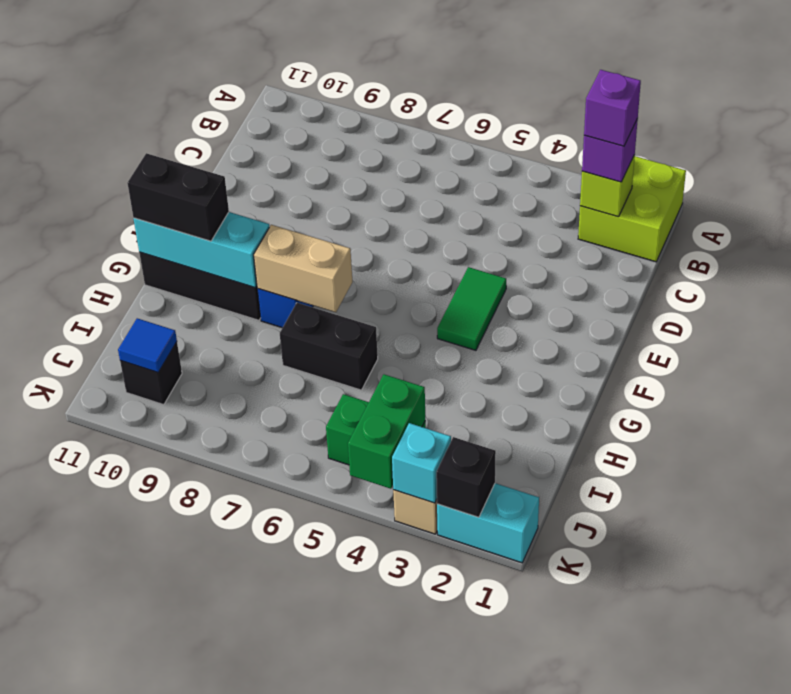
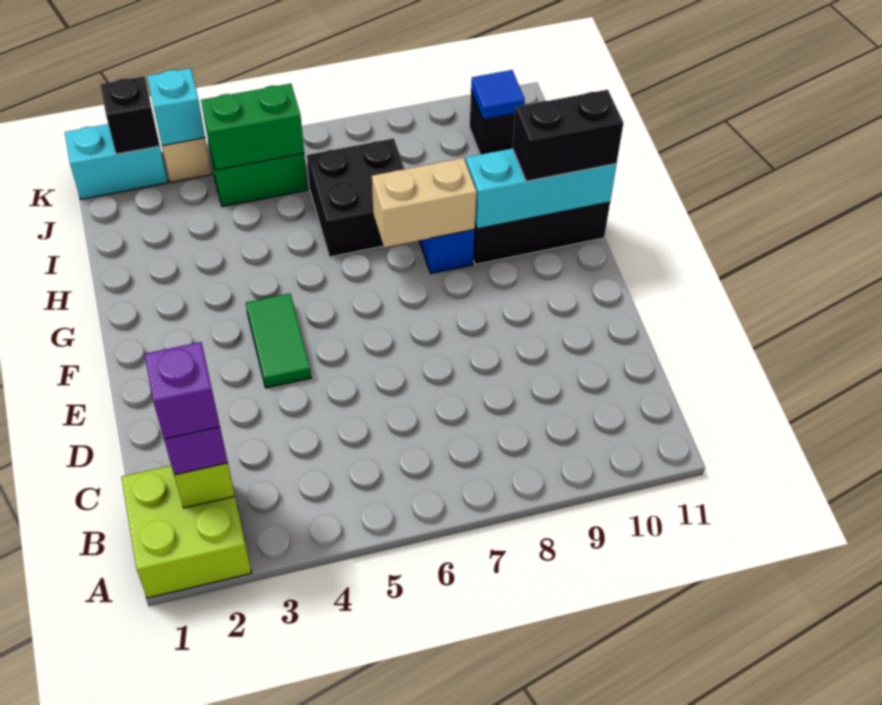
black 1x2 brick [280,303,378,390] -> black 2x2 brick [307,138,404,257]
green 1x2 brick [348,374,425,489] -> green 1x2 brick turned to [201,84,304,170]

